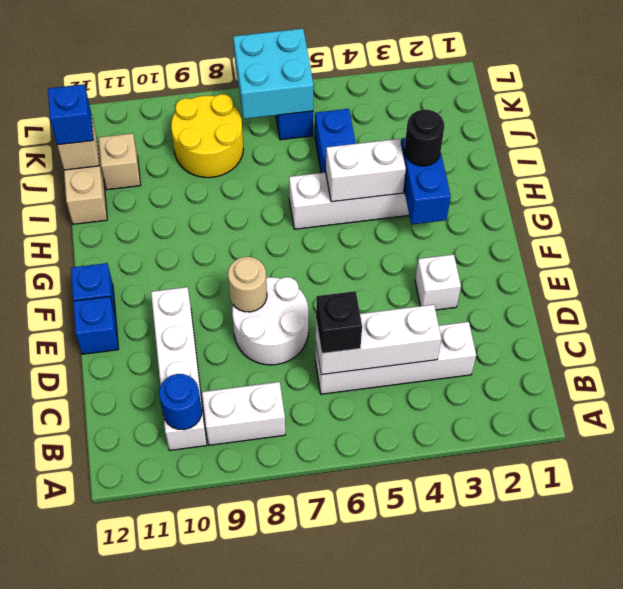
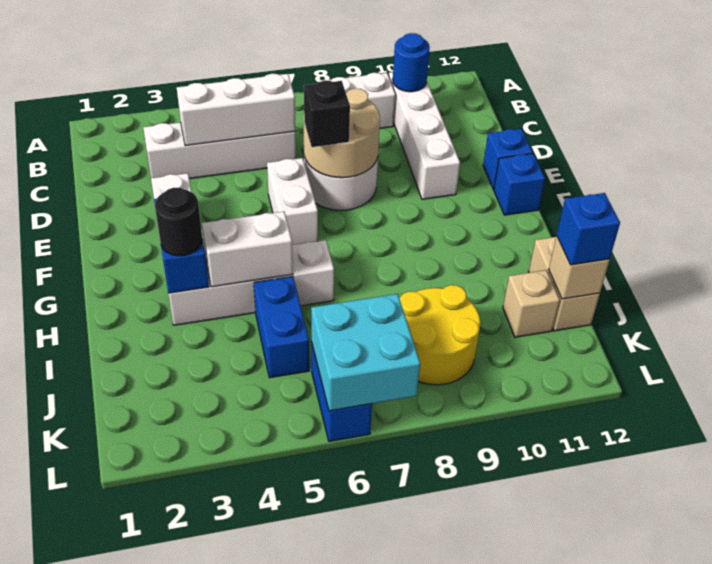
black 1x1 brick [316,291,362,353] -> black 1x1 brick moved to [304,81,350,147]
none -> white 1x2 brick [267,158,318,245]
tan 1x1 round brick [228,257,267,312] -> tan 2x2 round brick [303,89,380,178]

